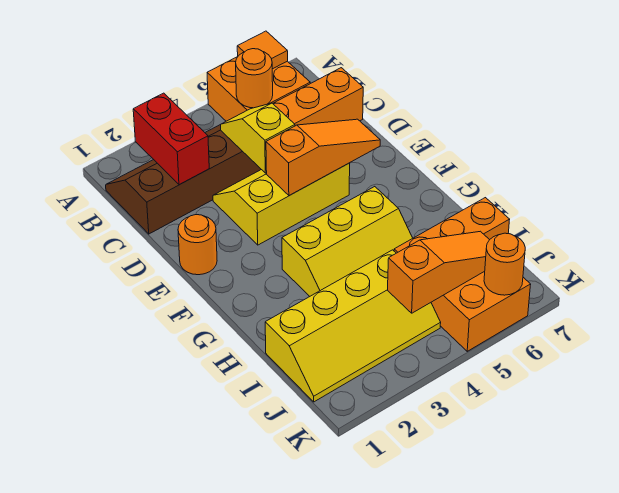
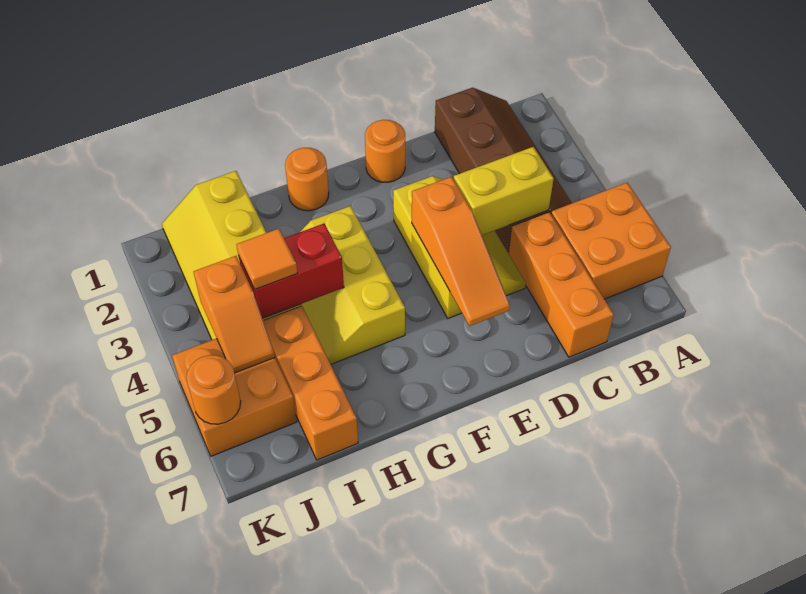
orange 1x1 tile [237,31,288,69] -> orange 1x1 tile moved to [236,229,297,289]
red 1x2 brick [133,93,209,185] -> red 1x2 brick moved to [239,224,344,319]
orange 1x1 round brick [236,49,273,108] -> orange 1x1 round brick moved to [285,148,329,211]
yellow 1x2 slope [221,103,295,173] -> yellow 1x2 brick [454,147,554,235]
orange 1x3 slope [388,231,489,313] -> orange 1x2 slope [193,256,275,373]

